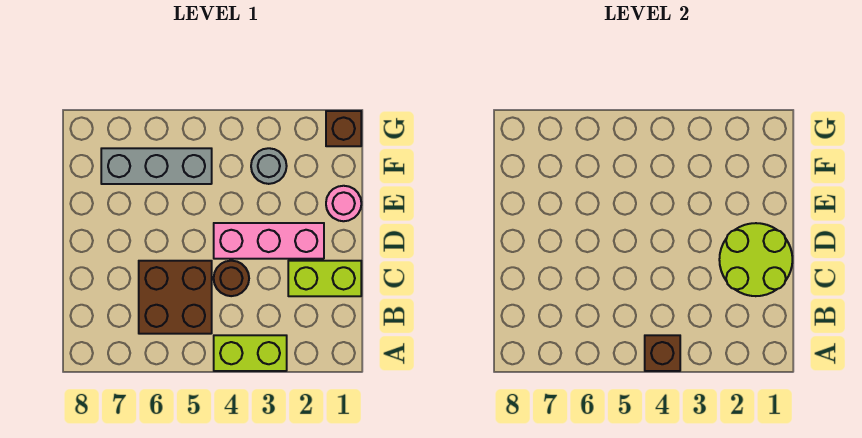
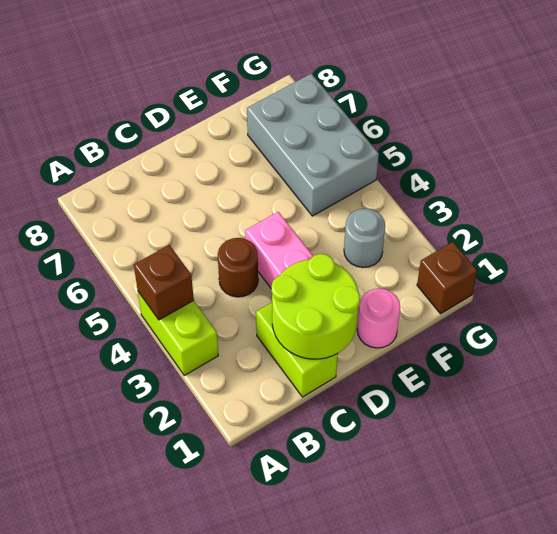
brown 2x2 brick [139,261,212,334] -> none
grey 1x3 brick [101,148,212,184] -> grey 2x3 brick [247,73,379,216]

